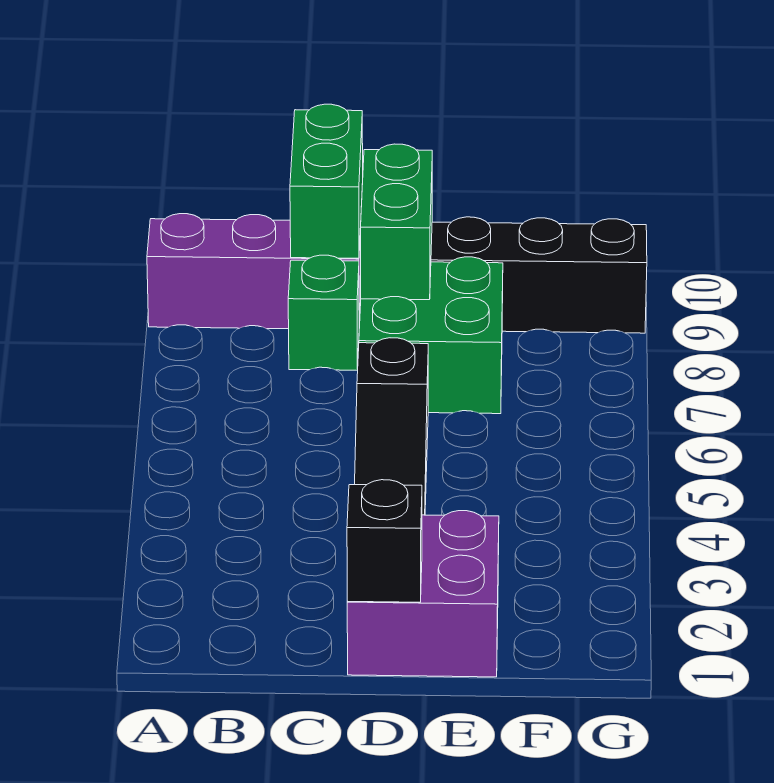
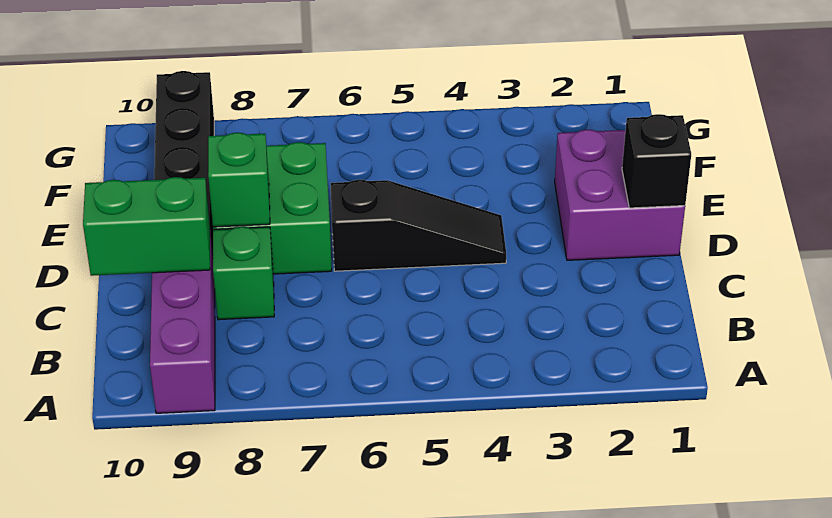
green 1x2 brick [360,144,432,300] -> green 1x1 brick [208,133,270,227]

